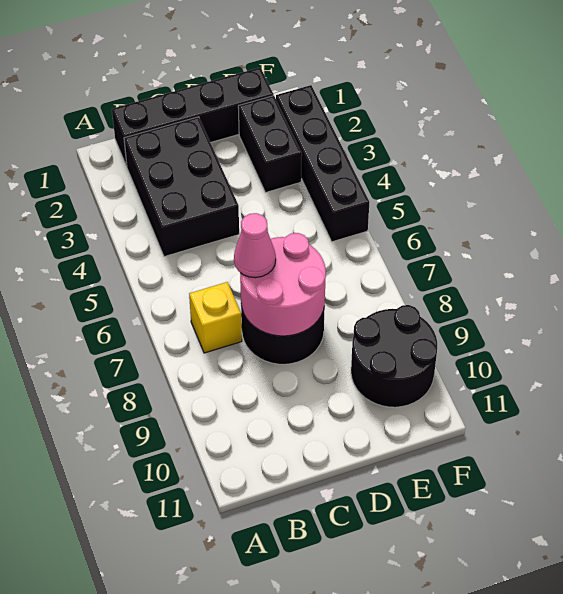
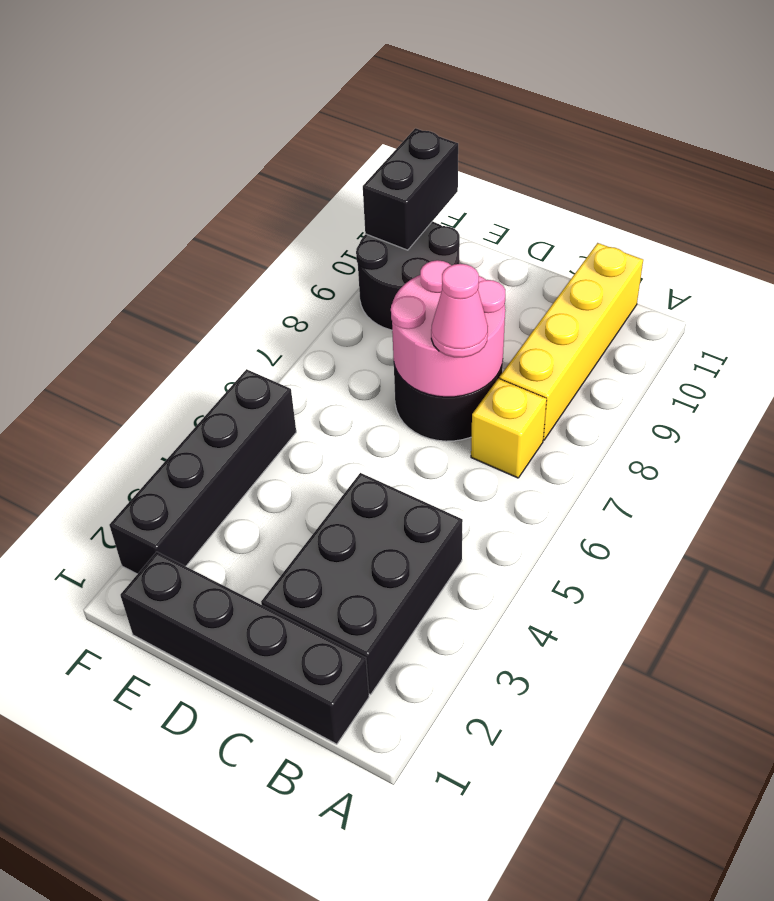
none -> yellow 1x4 brick [499,243,643,440]
black 1x2 brick [238,96,302,192] -> black 1x2 brick moved to [363,128,458,250]

